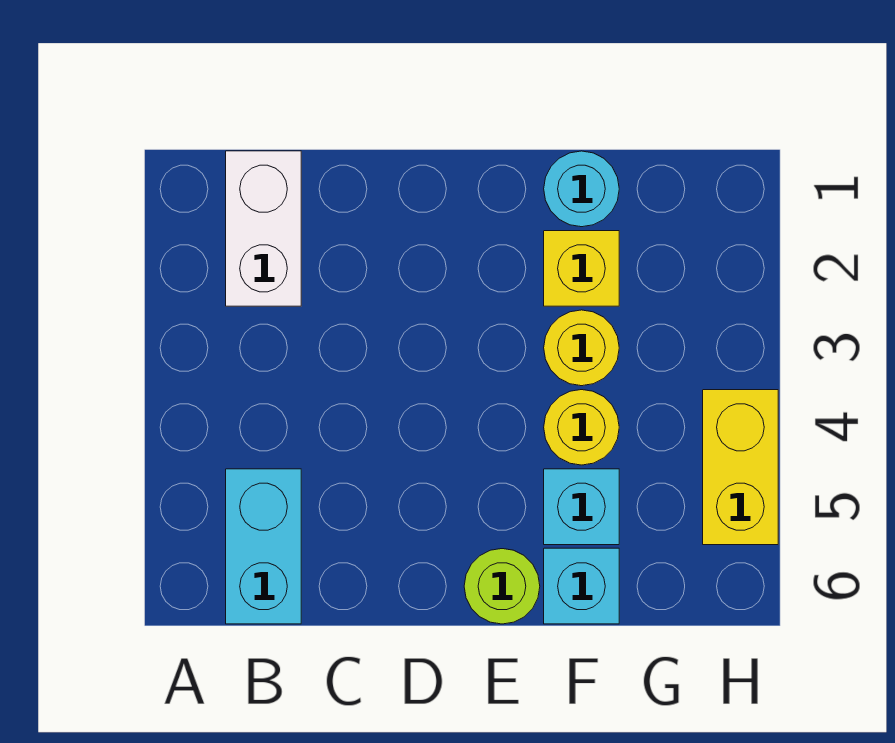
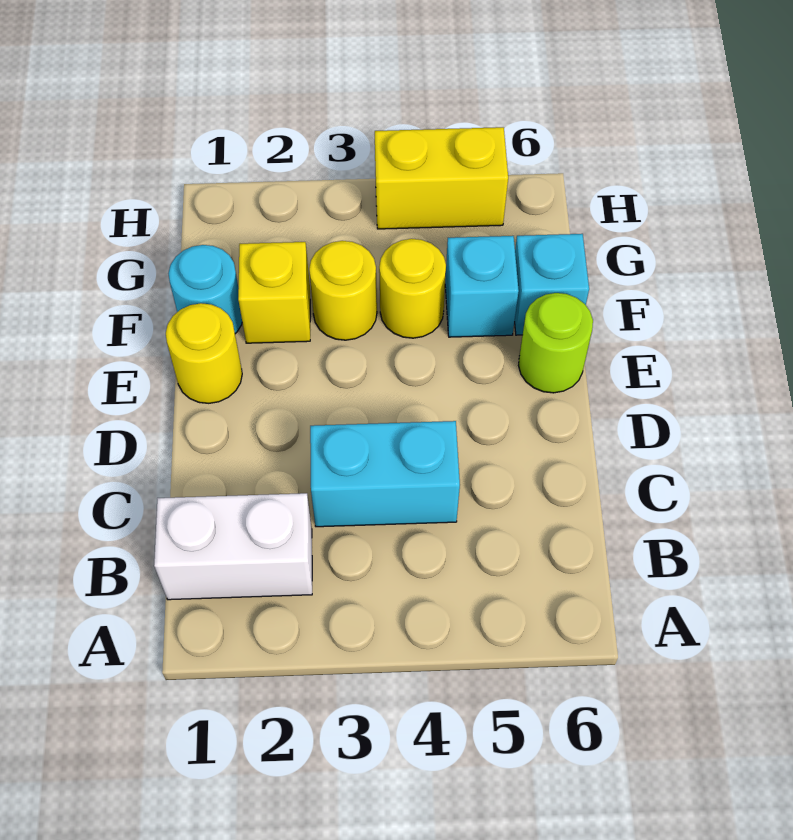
cyan 1x2 brick [226,469,301,624] -> cyan 1x2 brick moved to [310,421,460,527]
none -> yellow 1x1 round brick [166,303,242,403]

